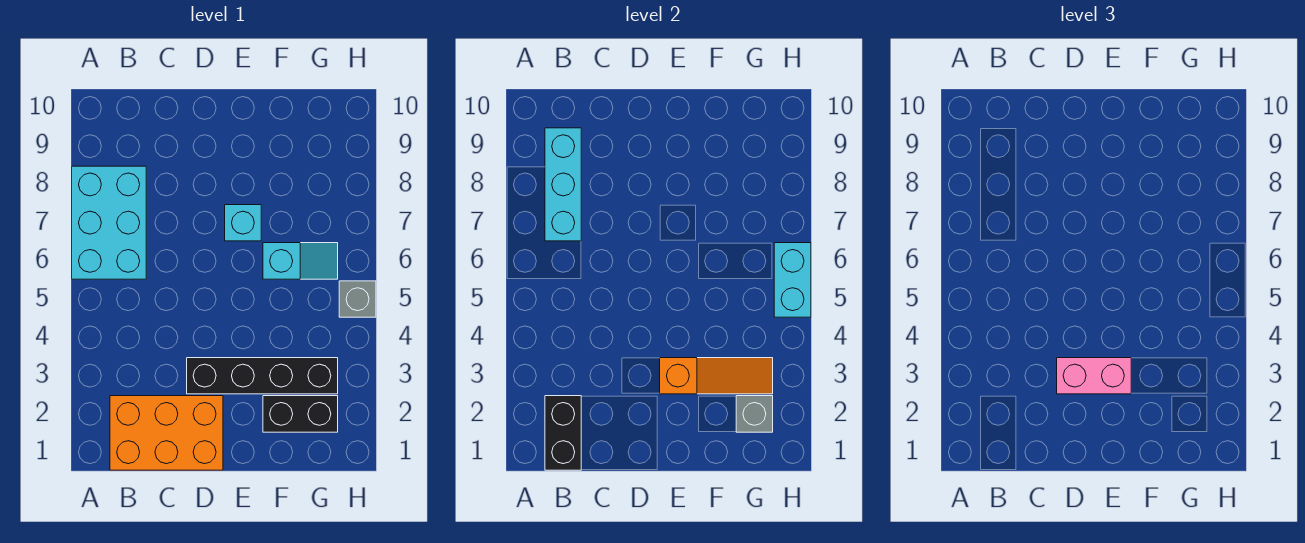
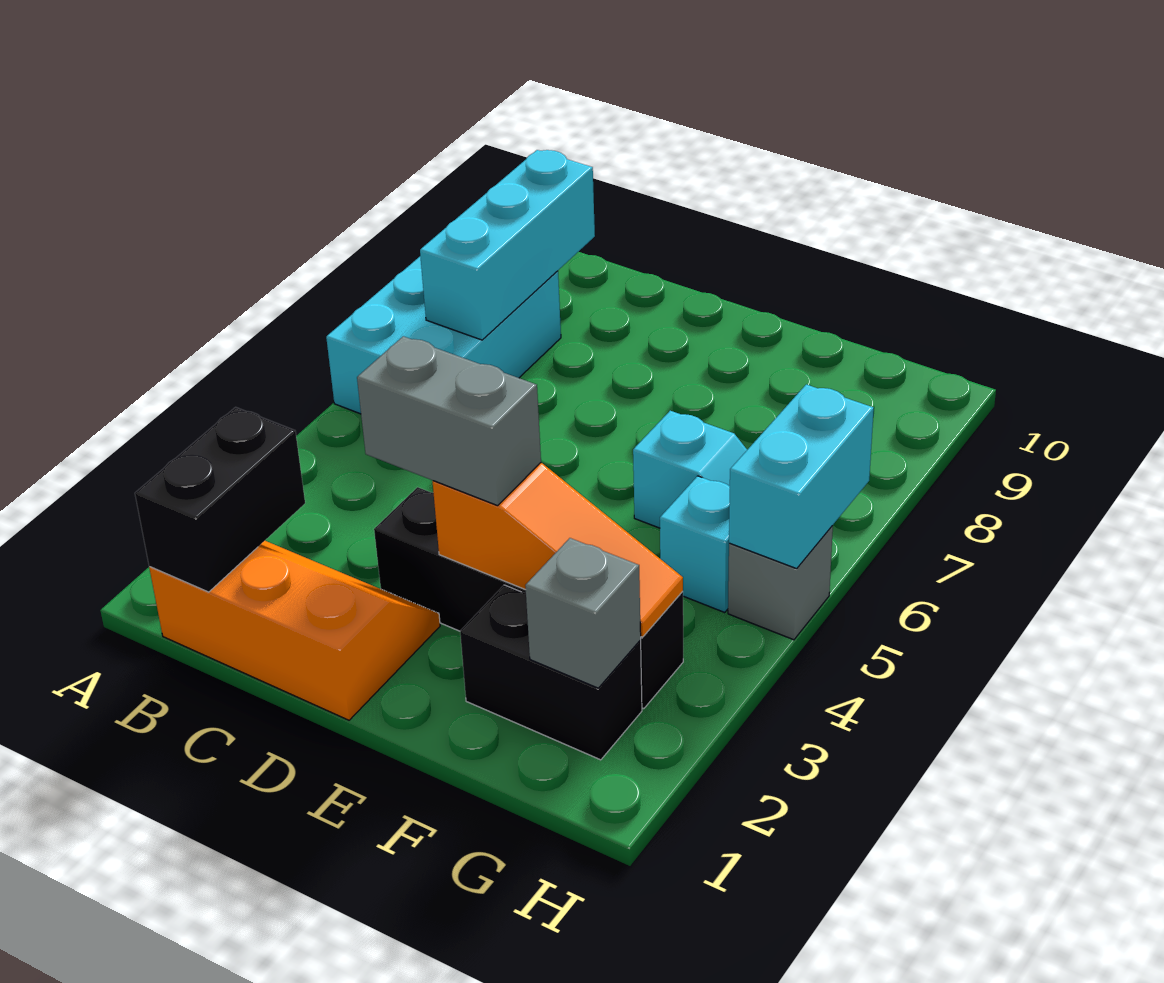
orange 2x3 brick [110,396,223,470] -> orange 2x3 slope [149,541,440,720]
pink 1x2 brick [1057,358,1131,394] -> grey 1x2 brick [357,336,541,506]
cyan 1x1 brick [225,205,261,241] -> cyan 1x1 brick moved to [660,476,730,612]

